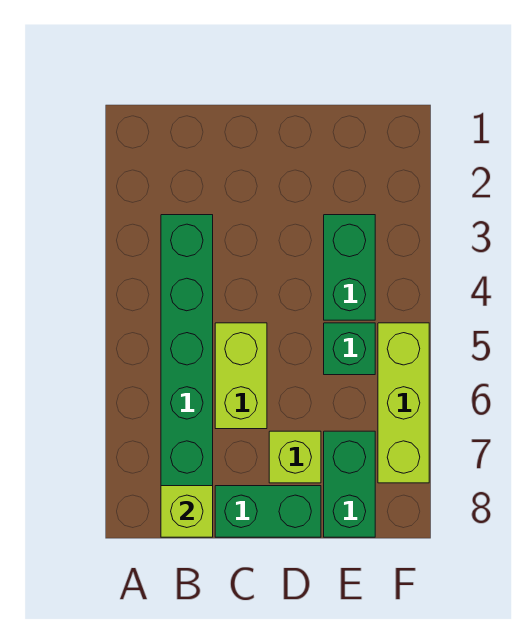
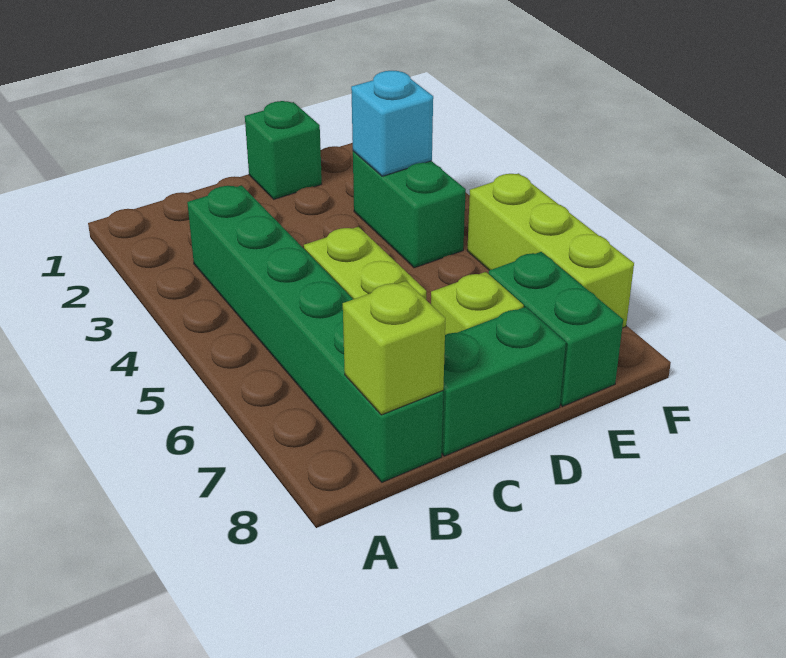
none -> cyan 1x1 brick [351,71,433,176]
green 1x1 brick [324,323,375,375] -> green 1x1 brick moved to [245,101,322,199]

